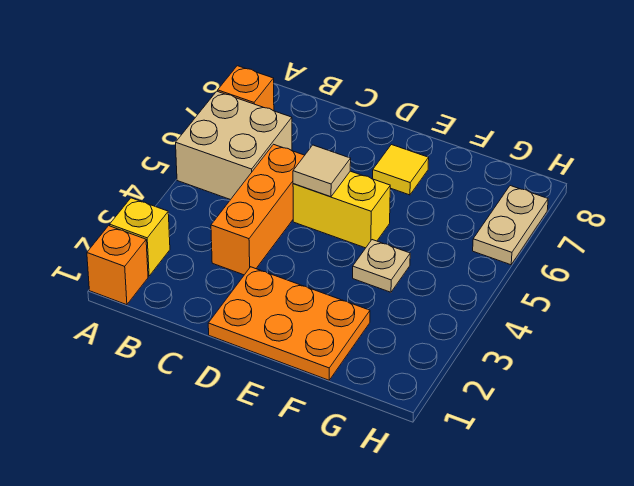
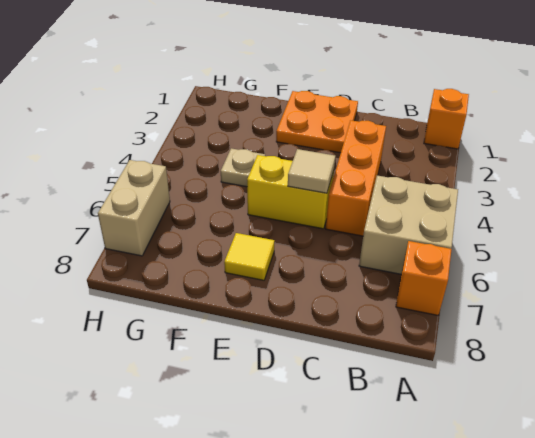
yellow 1x1 brick [110,198,170,276] -> none
orange 2x3 plate [208,267,370,380] -> orange 2x2 plate [276,91,358,153]
tan 1x2 plate [473,186,548,265] -> tan 1x2 brick [98,160,170,256]

